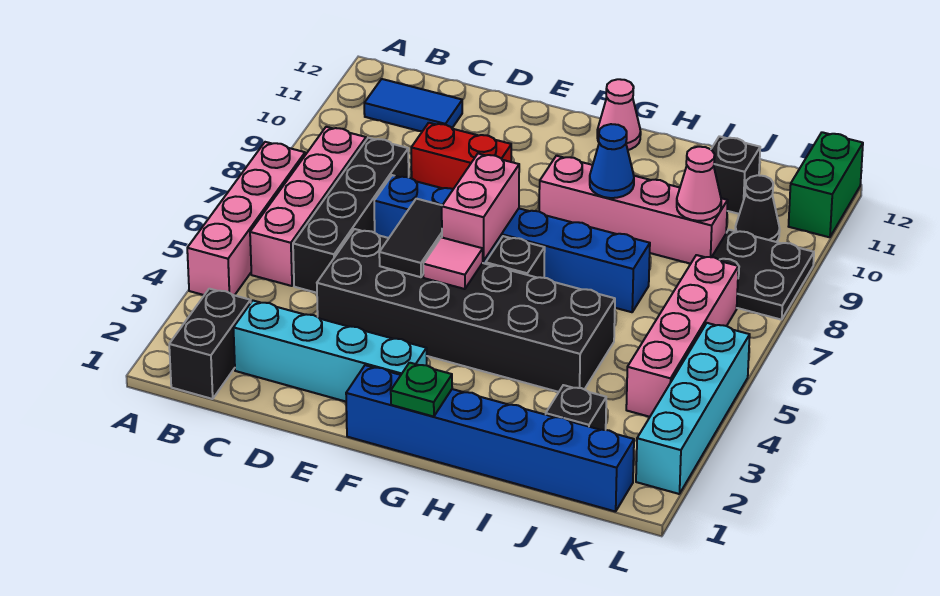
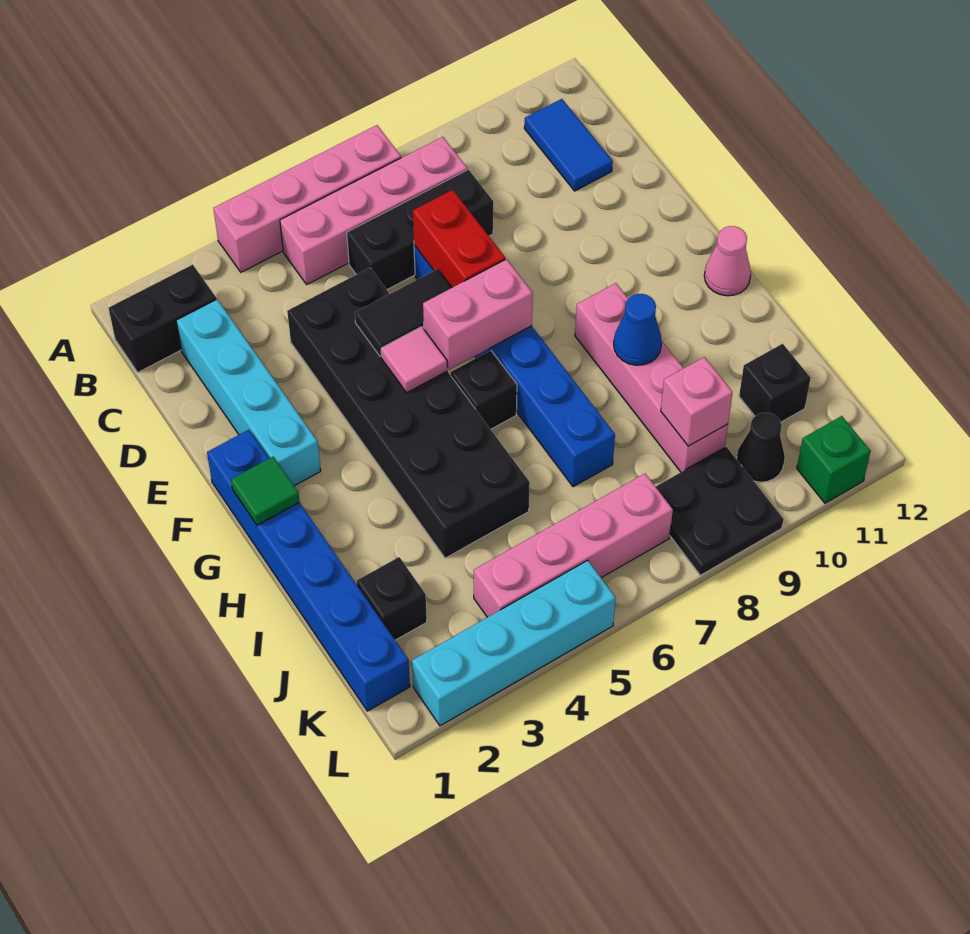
black 1x4 brick [293,138,409,293] -> black 1x3 brick [347,170,493,290]
red 1x2 brick [411,123,511,189] -> red 1x2 brick moved to [413,190,505,288]
green 1x1 plate [391,363,452,417] -> green 1x1 tile [231,457,300,525]
pink 1x1 cone [677,147,721,221] -> pink 1x1 brick [661,357,733,446]
green 1x2 brick [789,132,863,237] -> green 1x1 brick [797,416,871,503]

